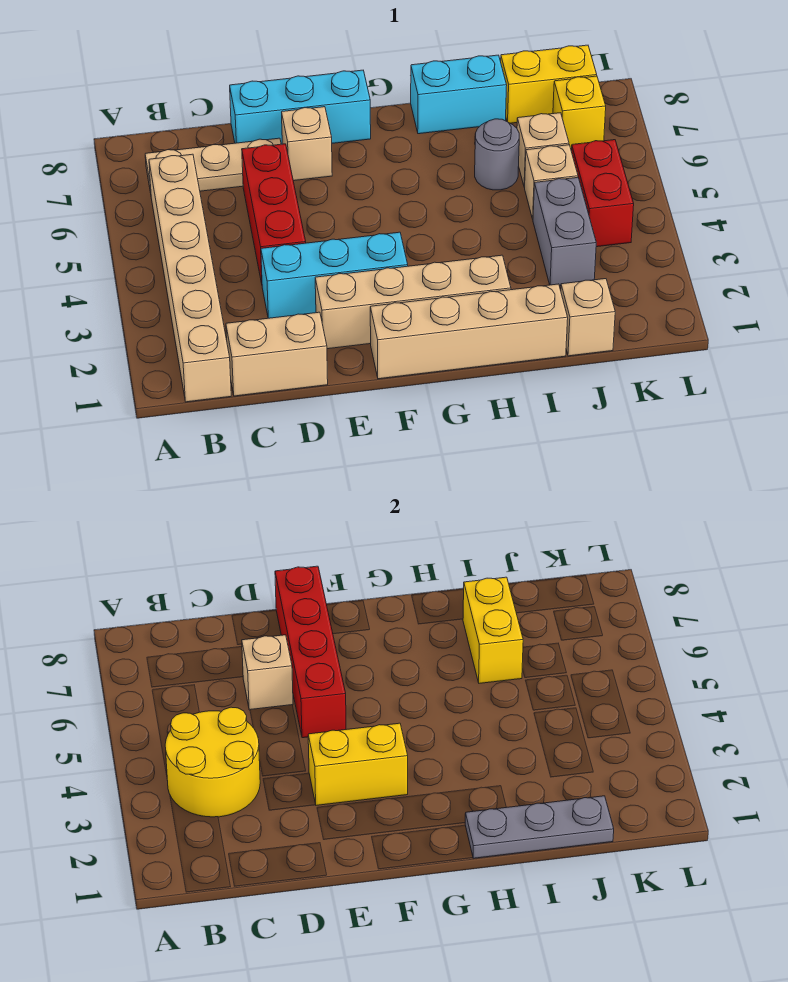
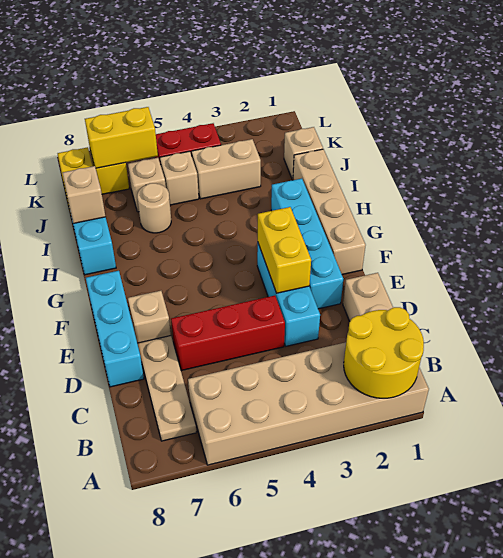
tan 1x6 brick [149,154,231,402] -> tan 2x6 brick [188,342,429,465]
yellow 2x2 round brick [165,707,260,817] -> yellow 2x2 round brick moved to [344,307,424,398]
tan 1x1 brick [242,635,293,710] -> tan 1x1 brick moved to [63,166,105,224]
tan 1x4 brick [315,255,511,349] -> cyan 1x4 brick [271,179,343,309]
red 1x4 brick [275,566,346,738] -> none
grey 1x3 plate [465,796,614,858] -> none
grey 1x1 round brick [475,119,519,190] -> tan 1x1 round brick [137,183,171,233]
yellow 1x2 brick [463,577,523,683] -> yellow 1x2 brick moved to [85,107,158,168]
grey 1x2 brick [533,178,596,286] -> tan 1x2 brick [192,139,261,199]

